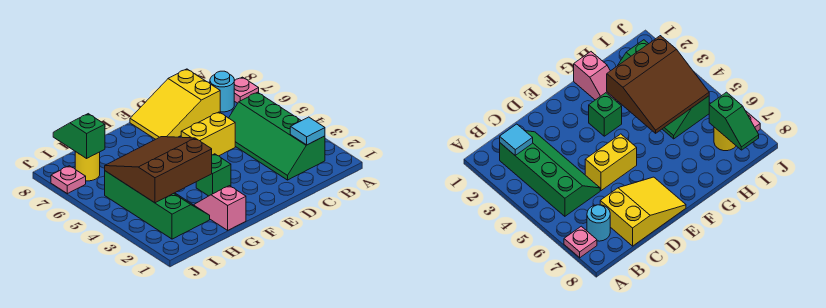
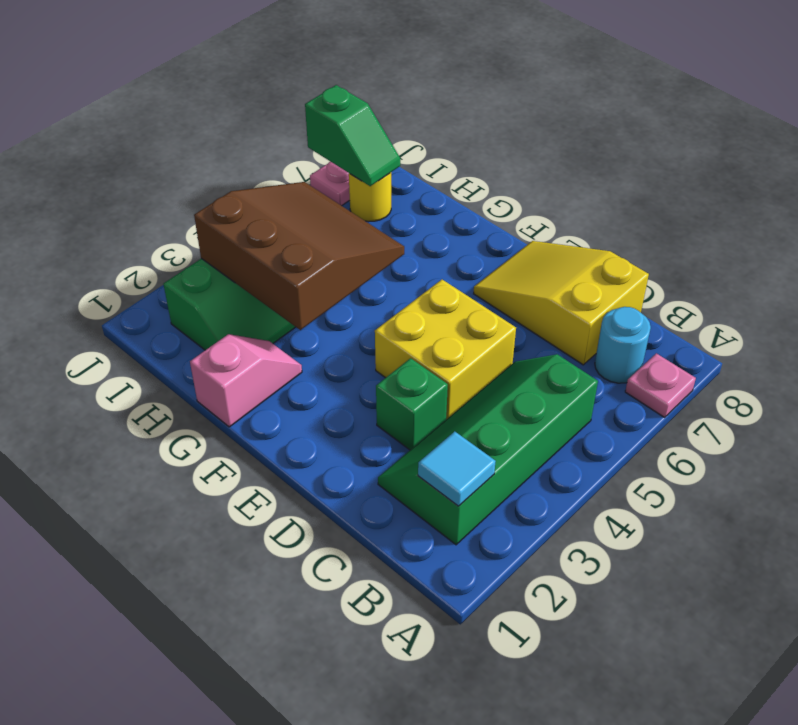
yellow 1x2 brick [181,112,235,156] -> yellow 2x2 brick [375,280,516,419]
green 1x1 brick [196,154,231,196] -> green 1x1 brick moved to [376,358,448,450]
green 1x2 slope [53,114,105,158] -> green 1x2 slope turned to [305,85,400,186]

